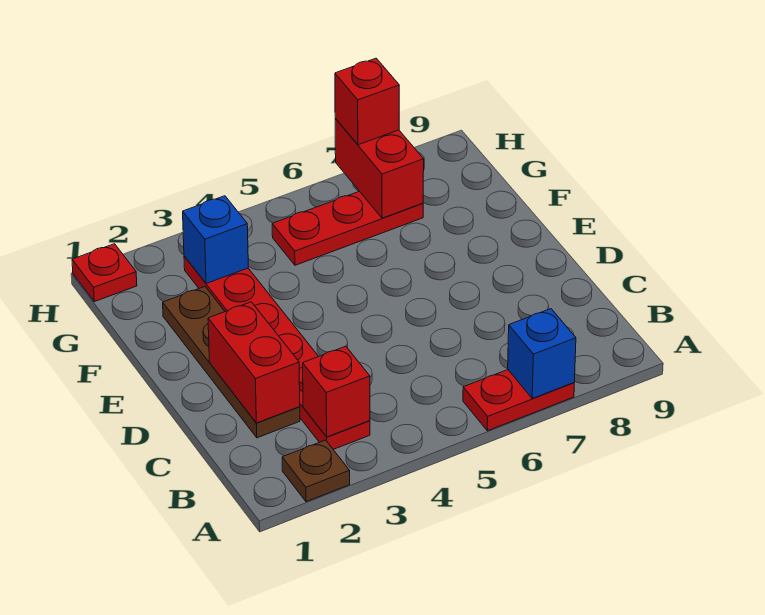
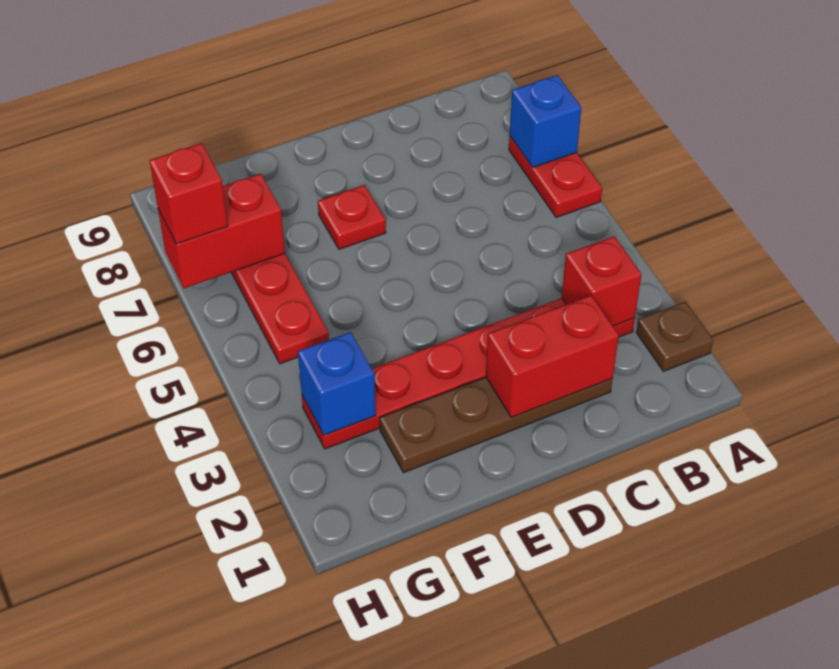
red 1x1 plate [72,244,137,302] -> red 1x1 plate moved to [318,185,386,249]

